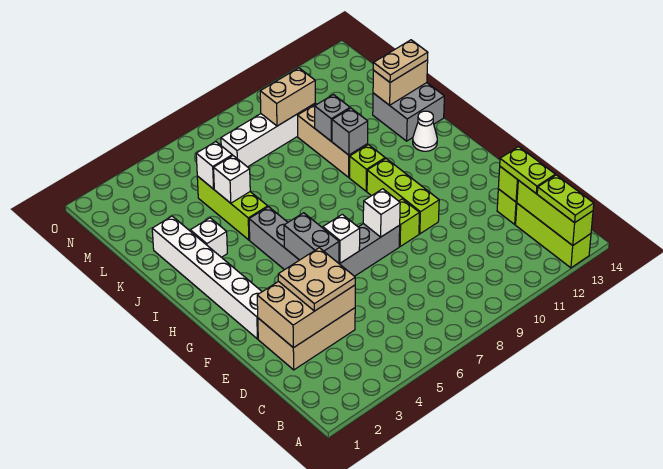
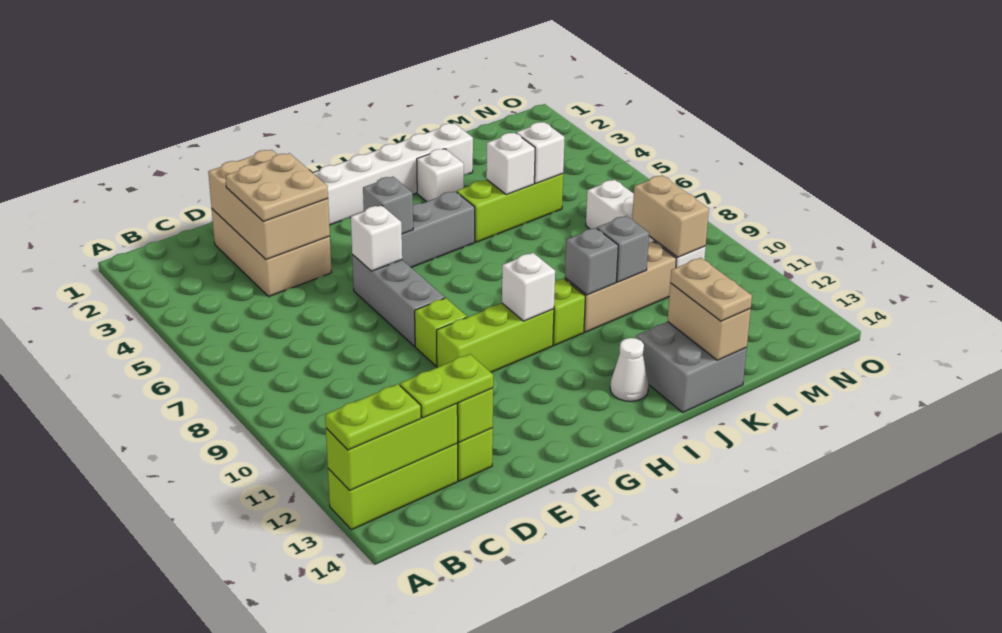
grey 1x2 brick [284,213,339,263] -> grey 1x1 brick [363,177,413,234]
white 1x1 brick [363,189,400,237] -> white 1x1 brick moved to [502,253,555,321]

